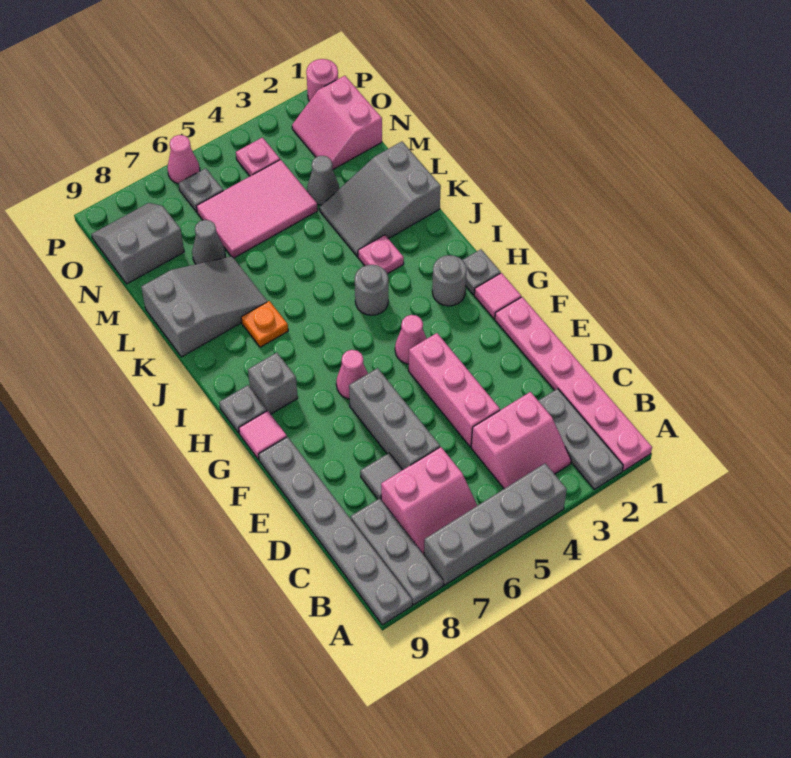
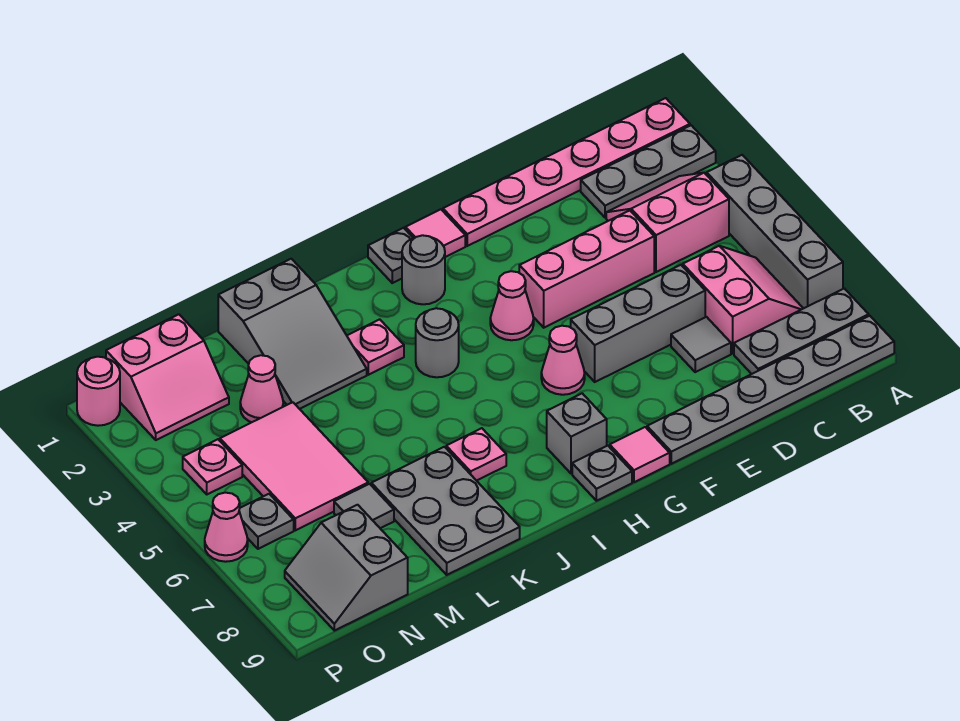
pink 2x2 slope [471,392,571,489] -> pink 2x2 slope turned to [606,173,729,272]
orange 1x1 plate [241,301,288,347] -> pink 1x1 plate [446,428,506,481]
grey 2x3 slope [141,256,268,357] -> grey 2x3 plate [371,447,520,575]
grey 1x1 cone [307,156,339,205] -> pink 1x1 cone [240,355,283,422]
grey 1x1 cone [192,220,225,264] -> grey 1x1 tile [334,484,394,528]

